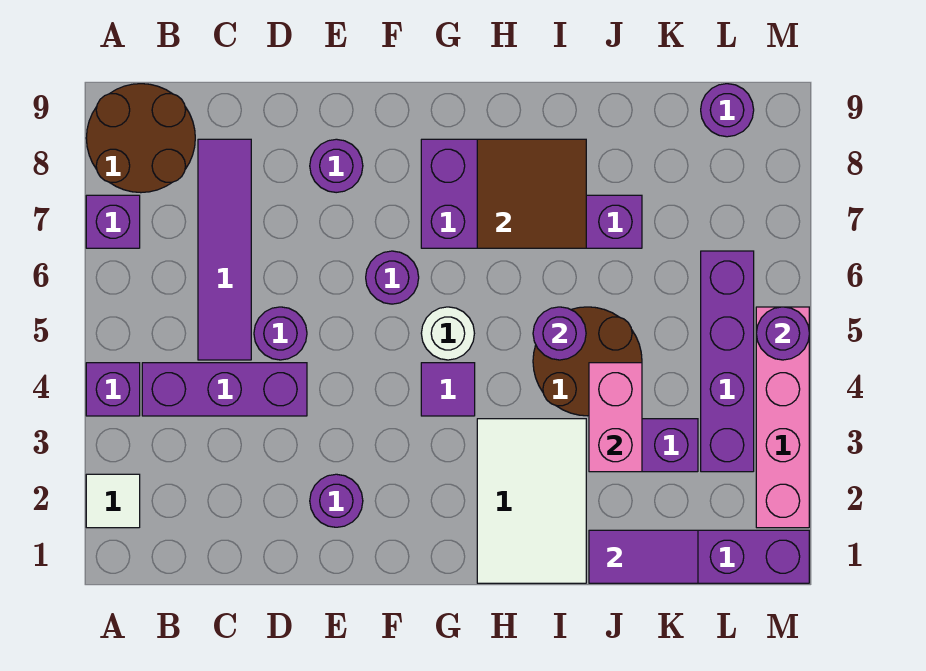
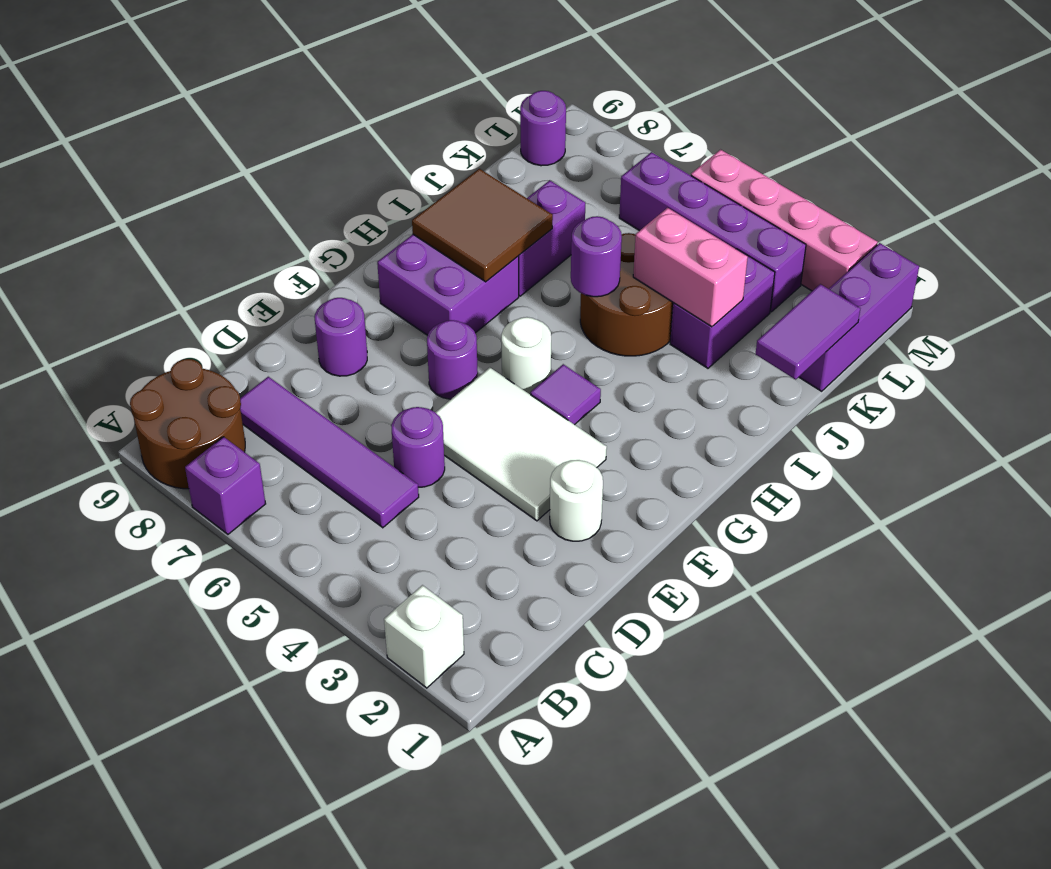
white 1x1 tile [86,474,140,528] -> white 1x1 brick [384,585,464,688]
purple 1x1 brick [86,363,140,416] -> none
purple 1x3 brick [142,363,307,416] -> none
purple 1x1 round brick [310,474,363,527] -> white 1x1 round brick [550,460,603,541]
white 2x3 tile [477,419,586,583] -> white 2x3 tile moved to [435,367,607,521]
purple 1x1 round brick [756,307,809,360] -> none

